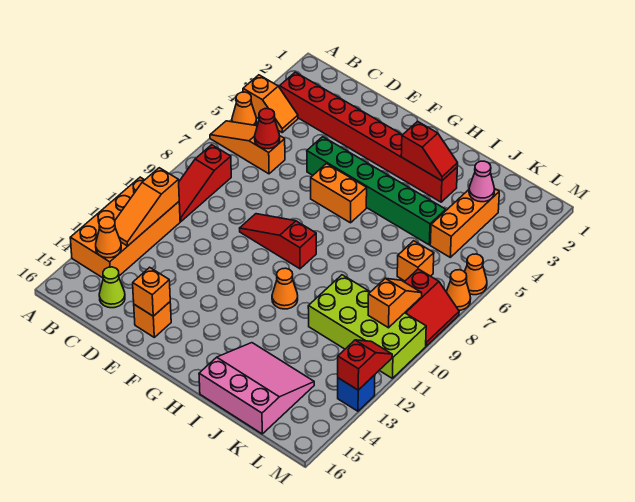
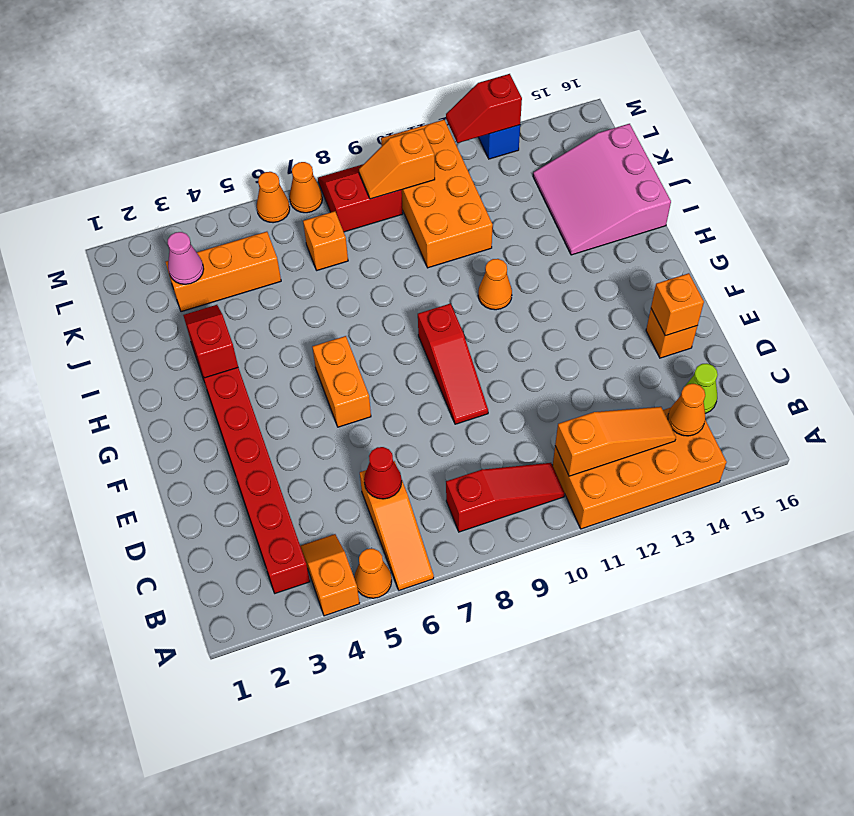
green 1x6 brick [307,137,446,245] -> none
lime 2x4 brick [308,275,426,378] -> orange 2x4 brick [381,120,493,268]

